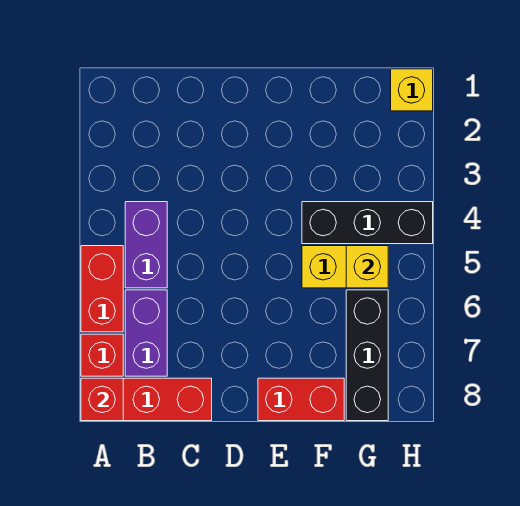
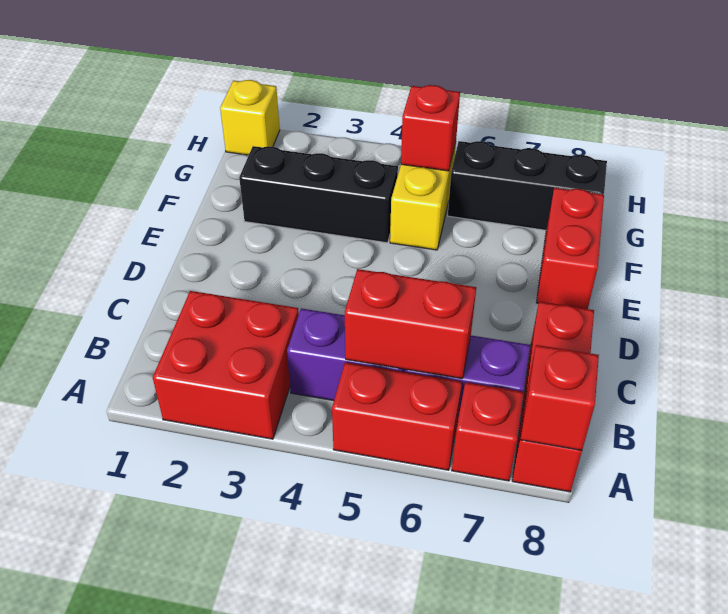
none -> red 2x2 brick [153,291,299,439]
none -> red 1x2 brick [345,269,476,379]
black 1x3 brick [302,202,433,244] -> black 1x3 brick turned to [239,146,398,243]
yellow 1x1 brick [346,246,388,288] -> red 1x1 brick [401,85,460,171]

